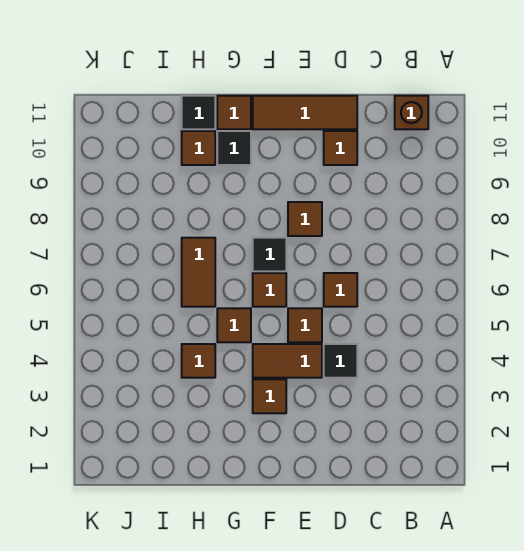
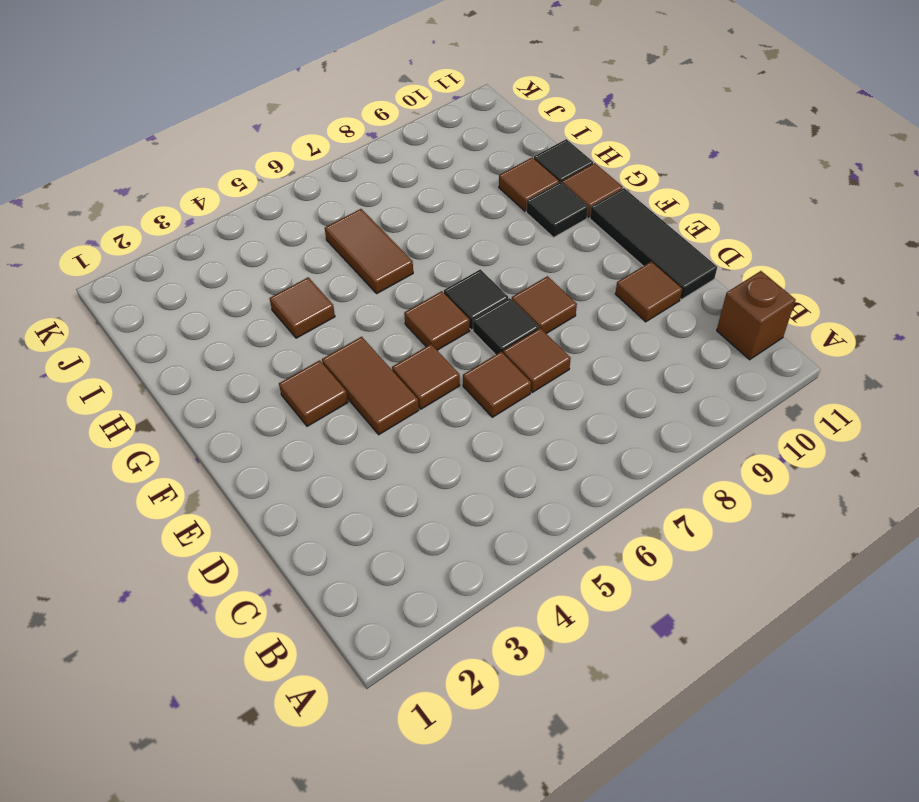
black 1x1 tile [324,344,357,378] -> black 1x1 tile moved to [473,298,539,355]
brown 1x3 tile [253,96,357,129] -> black 1x3 tile [590,188,717,300]
brown 1x1 tile [217,308,251,342] -> brown 1x1 tile moved to [503,328,571,392]
brown 1x2 tile [182,238,215,307] -> brown 1x2 tile turned to [325,209,413,293]

